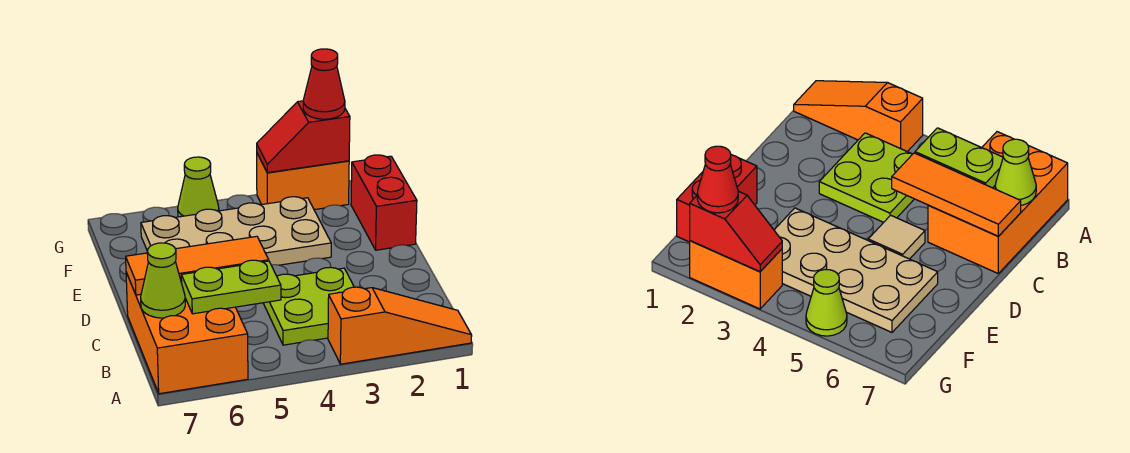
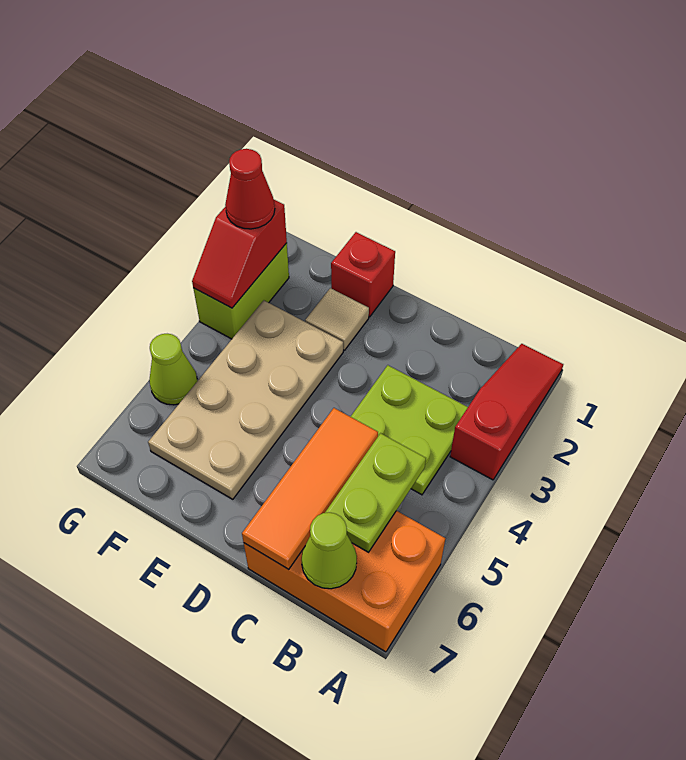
orange 1x3 slope [328,287,472,364] -> red 1x3 slope [450,344,563,480]
tan 1x1 tile [868,215,925,259] -> tan 1x1 tile moved to [305,288,369,350]
red 1x2 brick [351,155,417,250] -> red 1x1 brick [331,232,395,317]
orange 1x2 brick [257,154,349,210] -> lime 1x2 brick [193,243,289,339]

